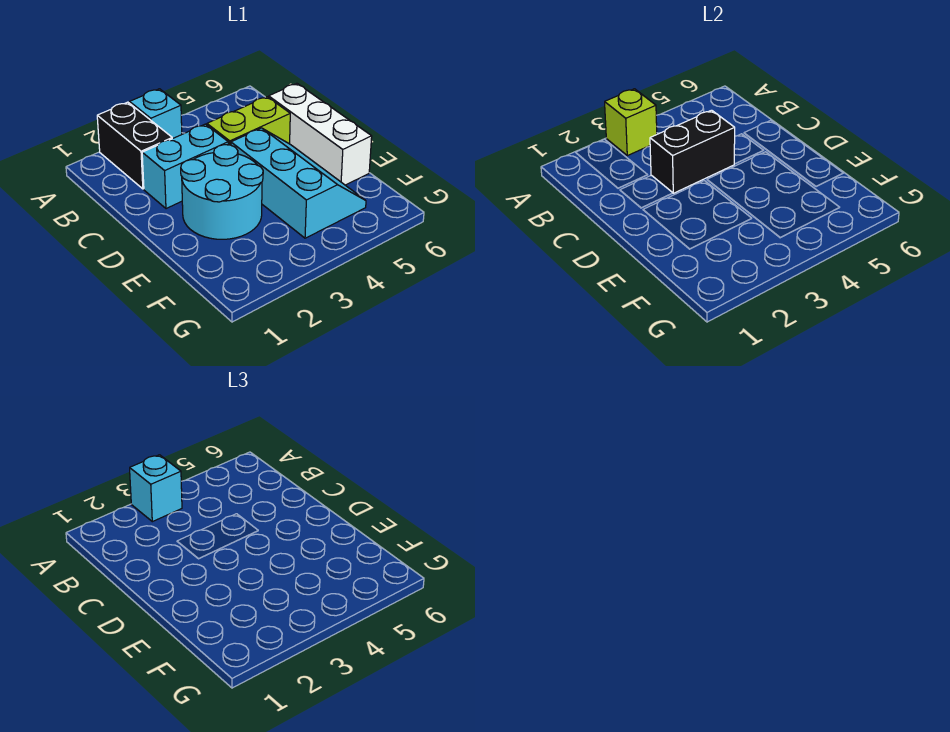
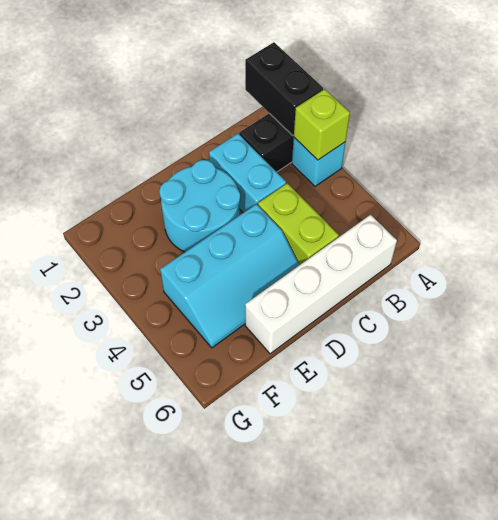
cyan 1x1 brick [130,455,182,522] -> none
black 1x2 brick [650,110,735,193] -> black 1x2 brick moved to [245,42,323,135]
white 1x3 brick [269,83,372,185] -> white 1x4 brick [245,215,397,354]

